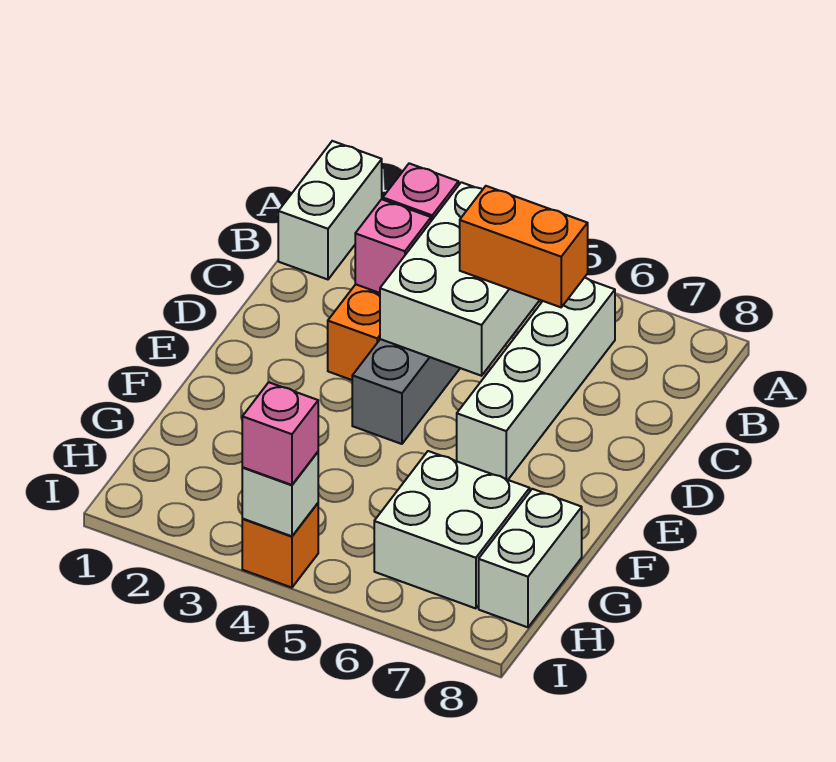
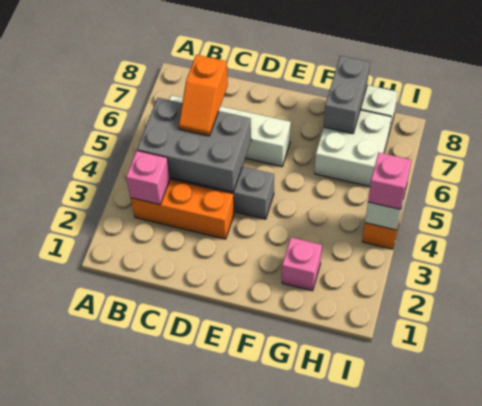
white 1x2 brick [278,141,382,279] -> none
white 2x3 brick [380,182,539,376] -> grey 2x3 brick [137,98,251,192]
pink 1x1 brick [355,199,431,293] -> pink 1x1 brick moved to [282,237,322,291]
orange 1x2 brick [460,186,588,307] -> orange 1x2 slope [179,55,228,136]
none -> grey 1x2 brick [324,56,370,134]

